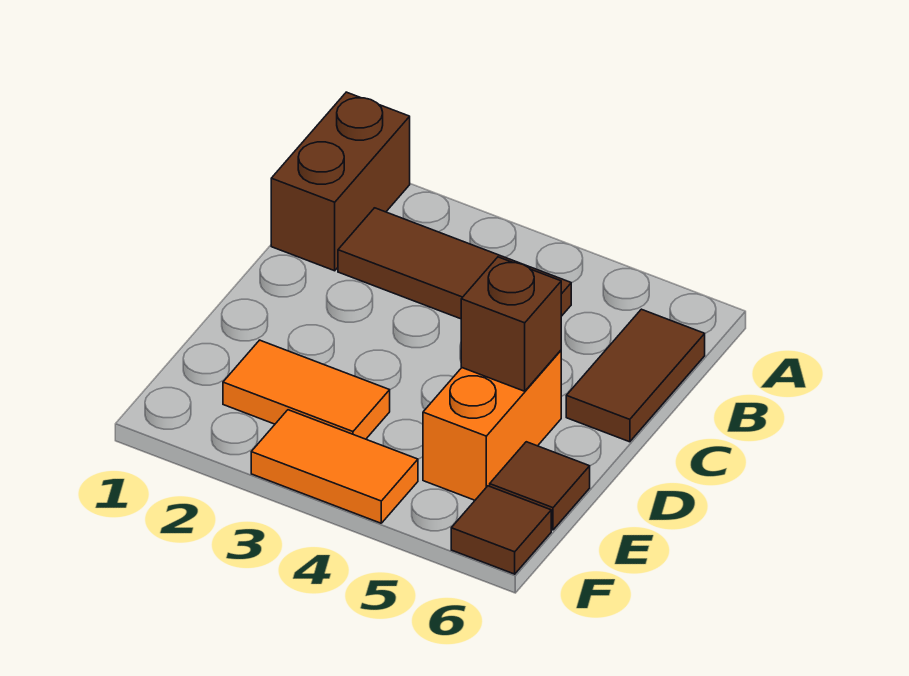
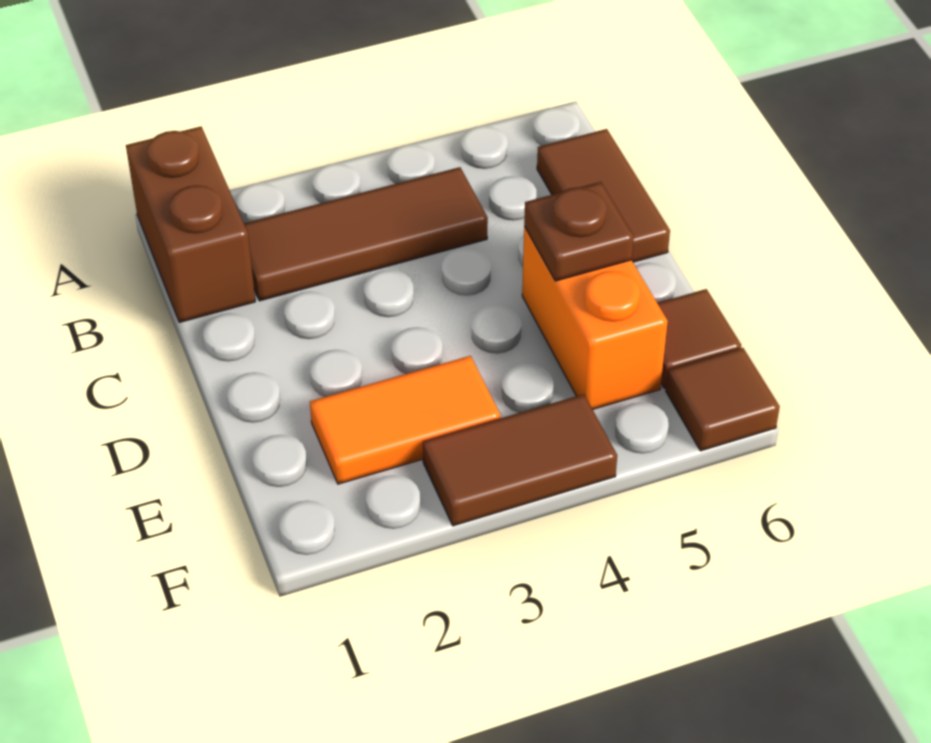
brown 1x1 brick [461,257,561,391] -> brown 1x1 plate [524,182,634,281]
orange 1x2 tile [251,410,418,523] -> brown 1x2 tile [423,394,617,526]

